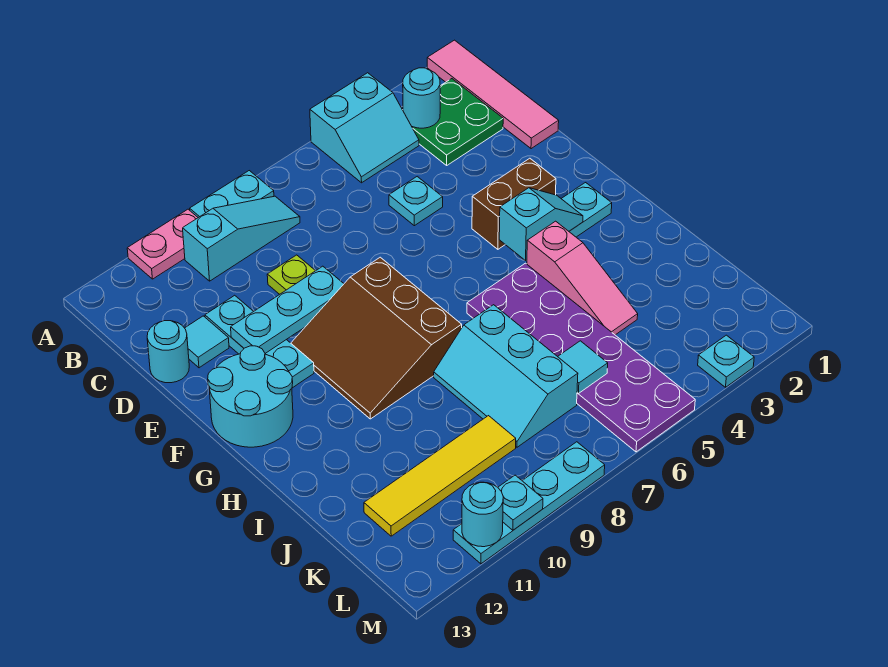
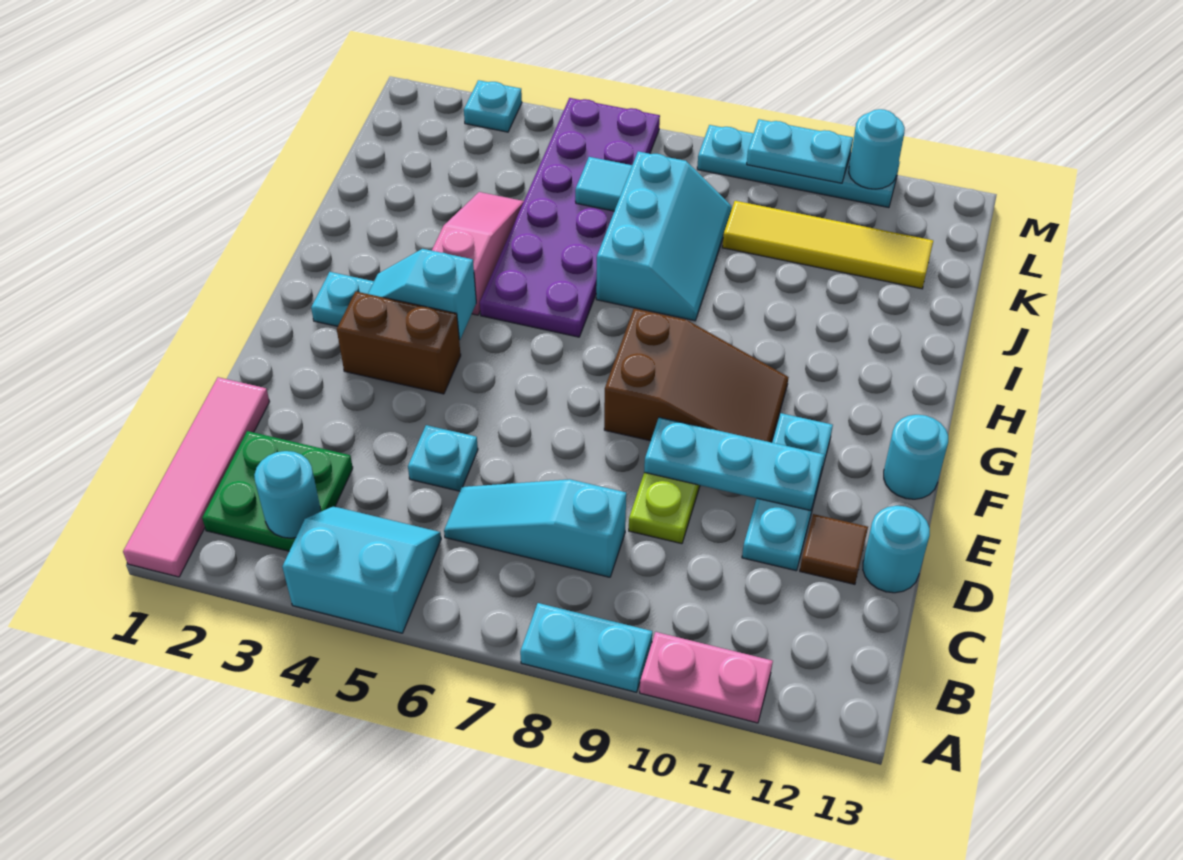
cyan 1x3 slope [183,196,300,281] -> cyan 1x3 slope moved to [444,479,626,577]
cyan 1x1 tile [185,316,229,368] -> brown 1x1 tile [800,514,868,584]
brown 3x3 slope [291,257,462,419] -> brown 2x3 slope [604,309,788,442]
cyan 2x2 round brick [208,346,293,447] -> cyan 1x1 round brick [884,415,948,499]
cyan 1x1 plate [498,475,543,530] -> cyan 1x2 plate [747,119,853,183]

